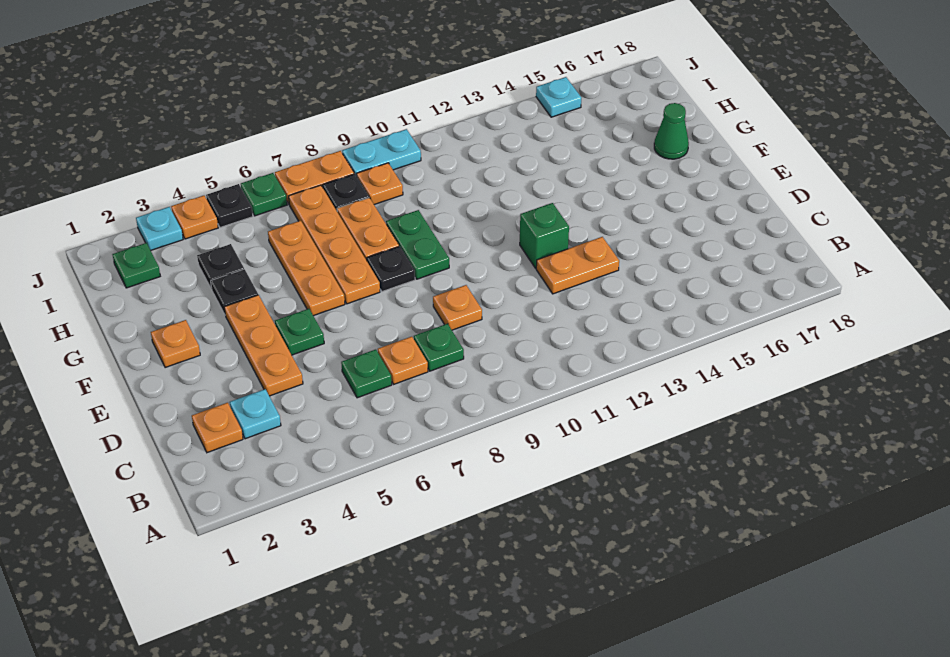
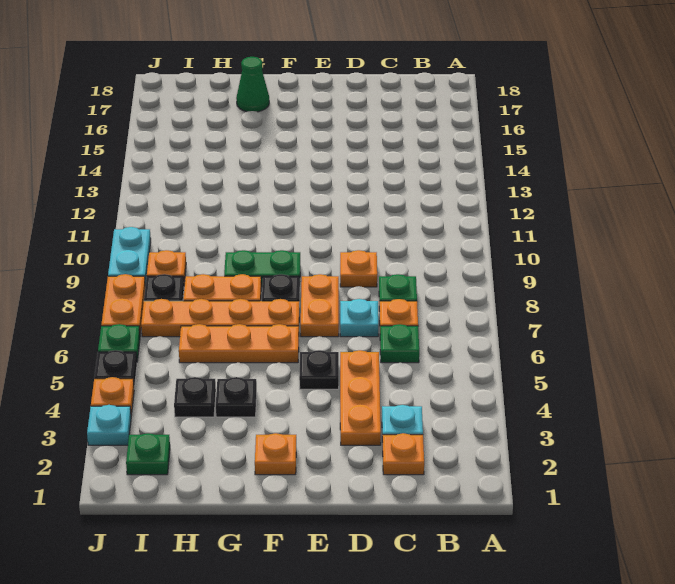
orange 1x3 plate [224,295,303,396] -> orange 1x3 plate turned to [340,350,381,445]
orange 1x2 plate [536,237,619,294] -> orange 1x2 plate moved to [301,274,339,337]
green 1x1 plate [275,309,324,355] -> black 1x1 plate [299,350,339,389]
green 1x1 brick [520,203,569,268] -> none
cyan 1x1 plate [536,77,581,117] -> cyan 1x1 plate moved to [340,299,378,337]

